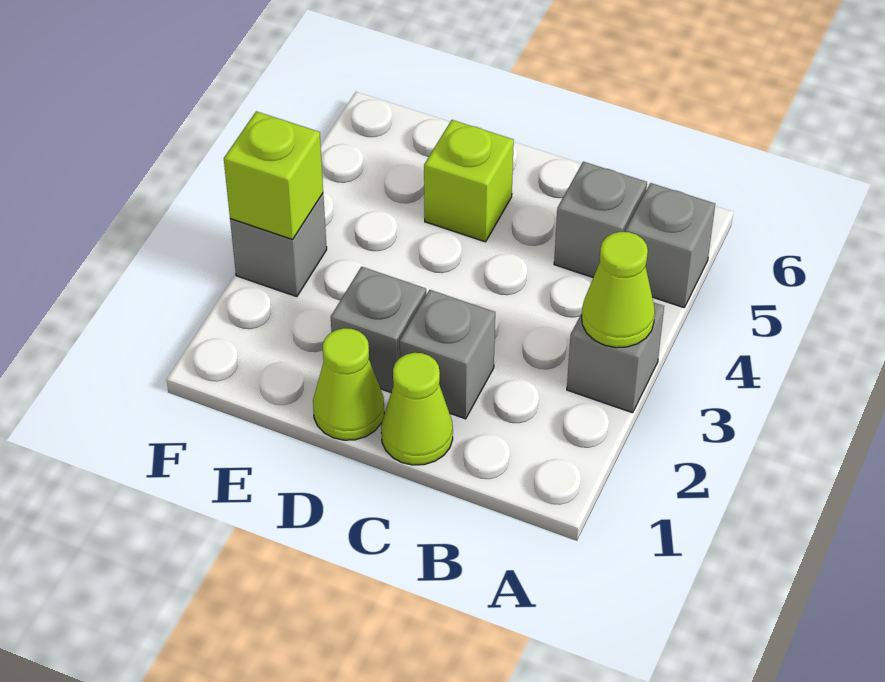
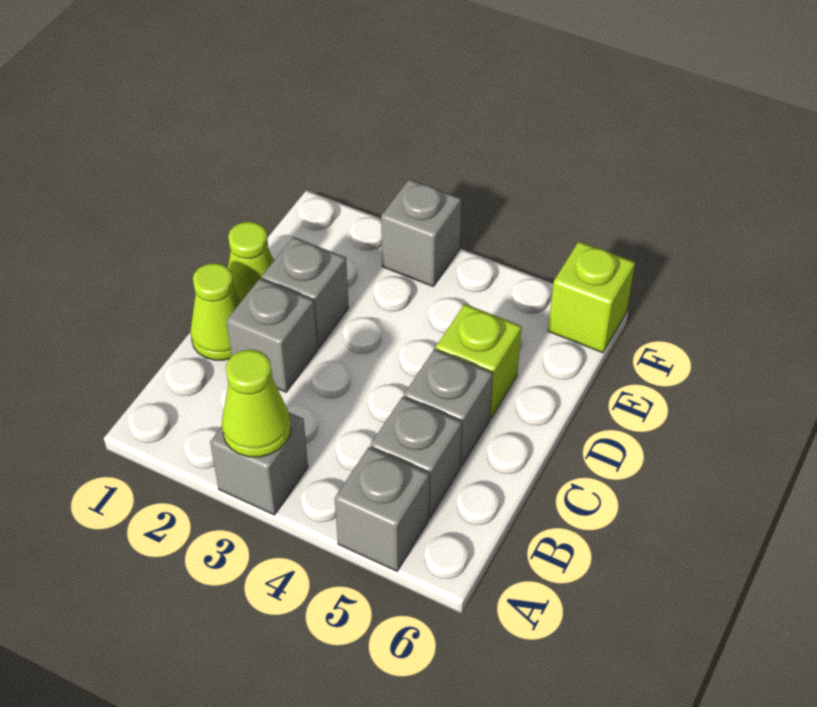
none -> grey 1x1 brick [404,349,493,467]
lime 1x1 brick [224,111,323,240] -> lime 1x1 brick moved to [548,242,635,353]

